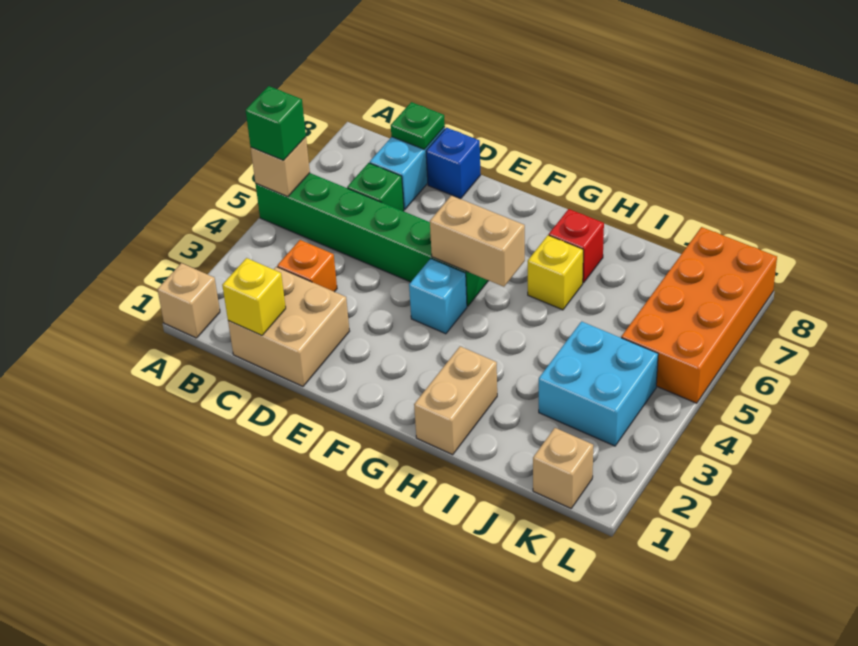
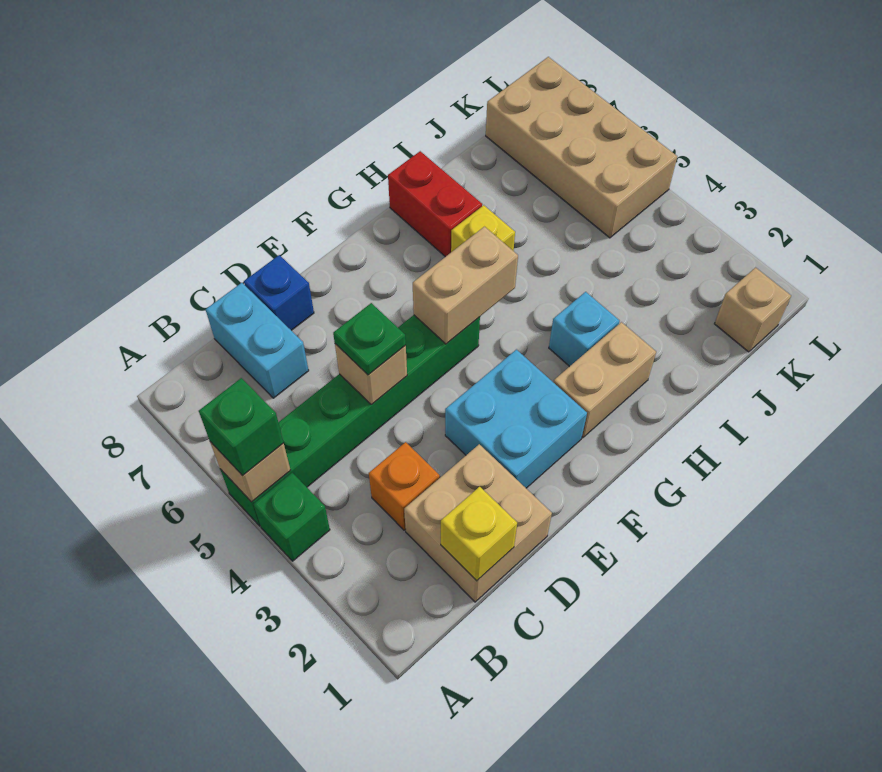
tan 1x1 brick [157,263,220,338] -> tan 1x1 brick moved to [335,344,407,405]
green 1x1 brick [347,163,404,211] -> green 1x1 brick moved to [254,473,330,561]
green 1x1 plate [391,102,445,150] -> green 1x1 plate moved to [333,303,406,375]
cyan 1x1 brick [409,259,467,334] -> cyan 1x1 brick moved to [549,292,620,367]
tan 1x2 brick [414,346,497,455] -> tan 1x2 brick turned to [554,322,656,438]
red 1x1 brick [549,209,604,283] -> red 1x2 brick [388,151,482,257]
cyan 2x2 brick [539,321,658,446] -> cyan 2x2 brick moved to [445,350,587,488]
orange 2x4 brick [621,227,777,403] -> tan 2x4 brick [486,57,677,238]

